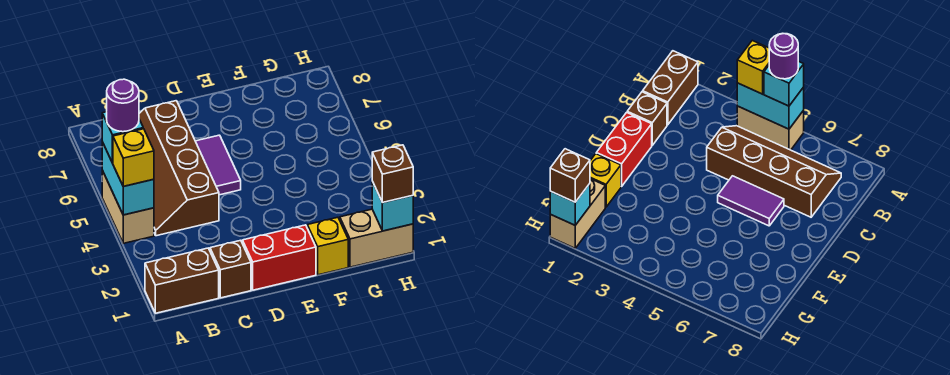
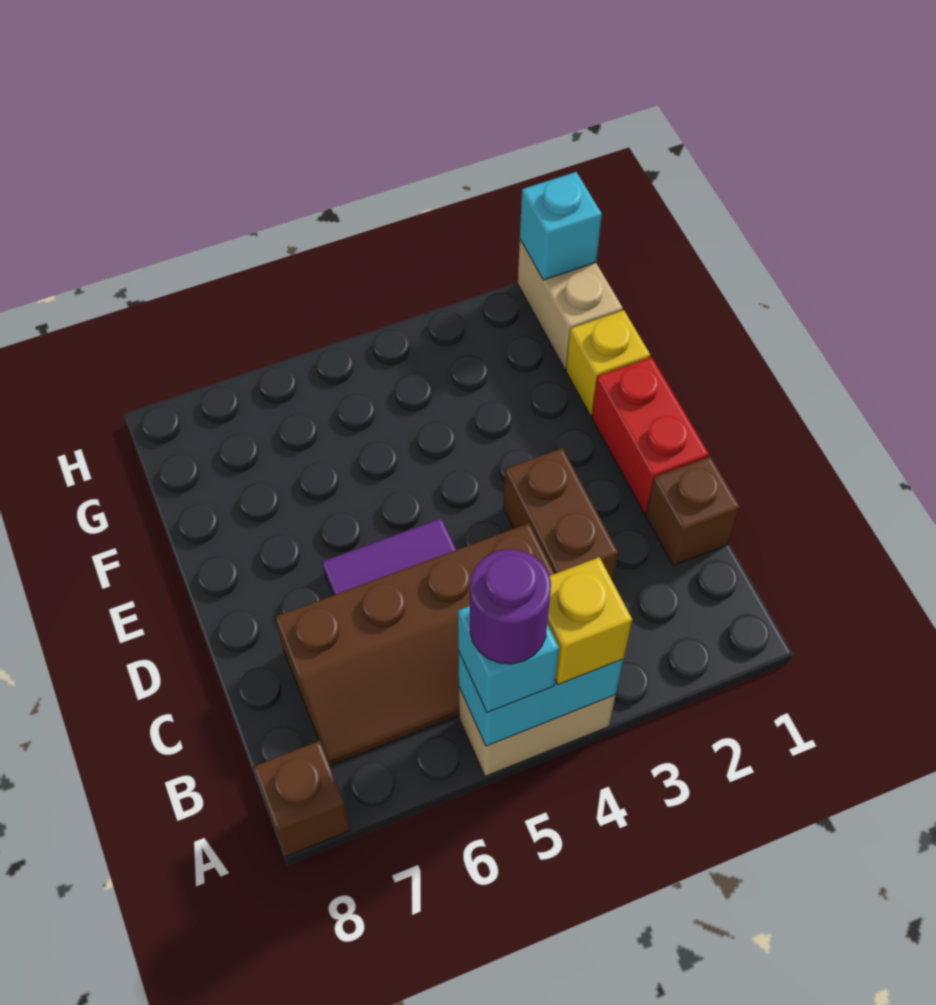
brown 1x2 brick [145,248,219,313] -> brown 1x2 brick moved to [504,448,618,582]
brown 1x1 brick [372,145,413,203] -> brown 1x1 brick moved to [254,741,350,856]

